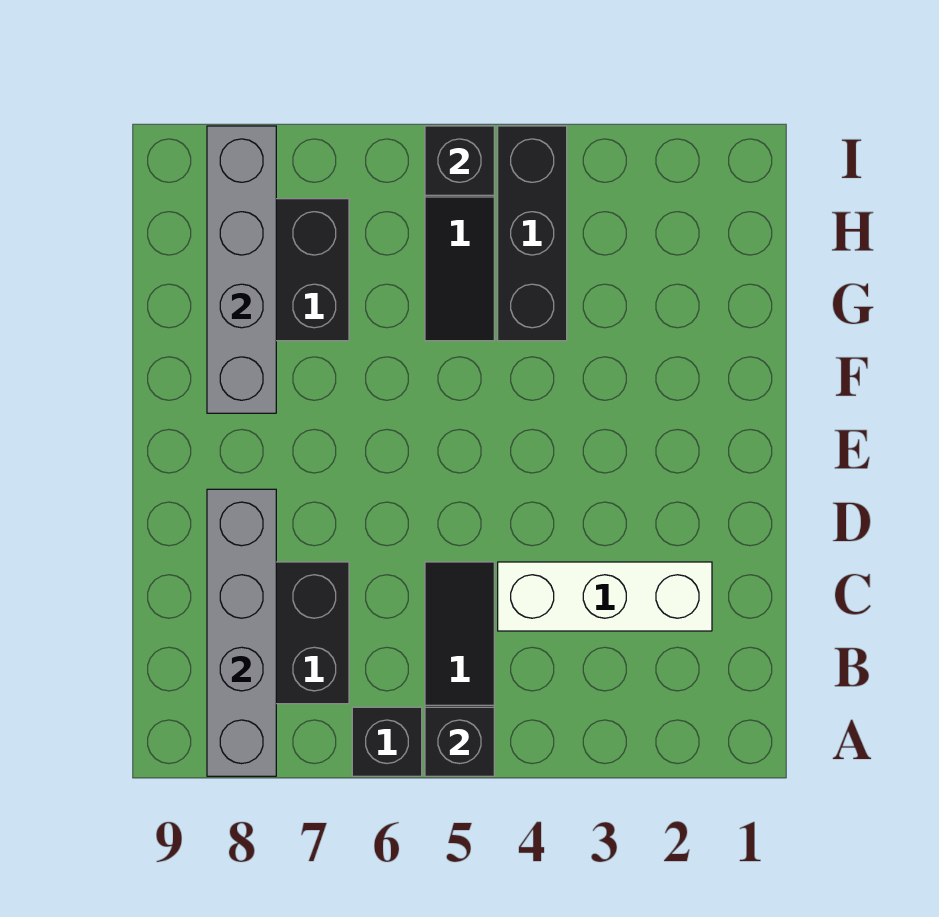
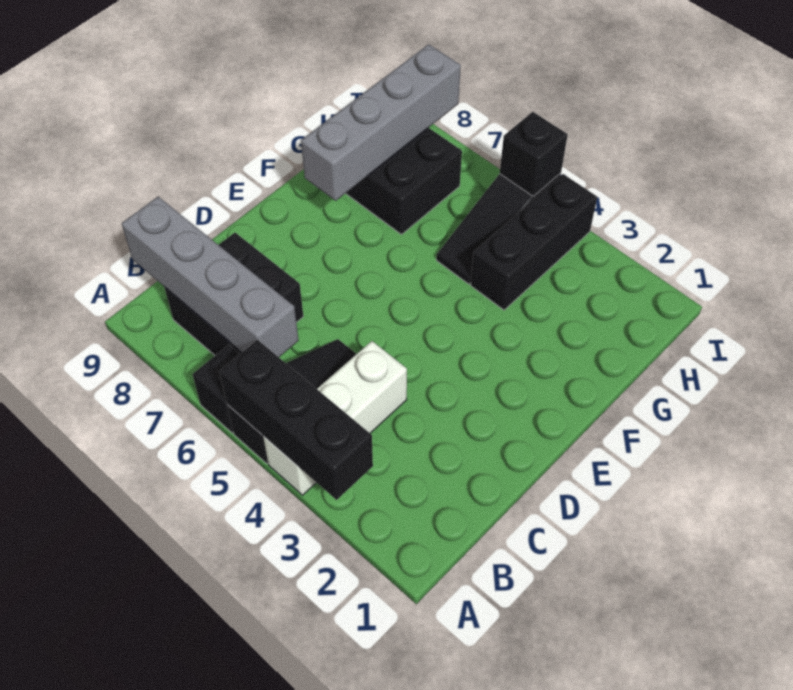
black 1x1 brick [425,707,494,776] -> black 1x3 brick [219,340,373,500]
grey 1x4 brick [207,489,276,776] -> grey 1x4 brick turned to [122,197,299,357]
white 1x3 brick [498,562,712,631] -> white 1x3 brick turned to [263,341,407,495]

